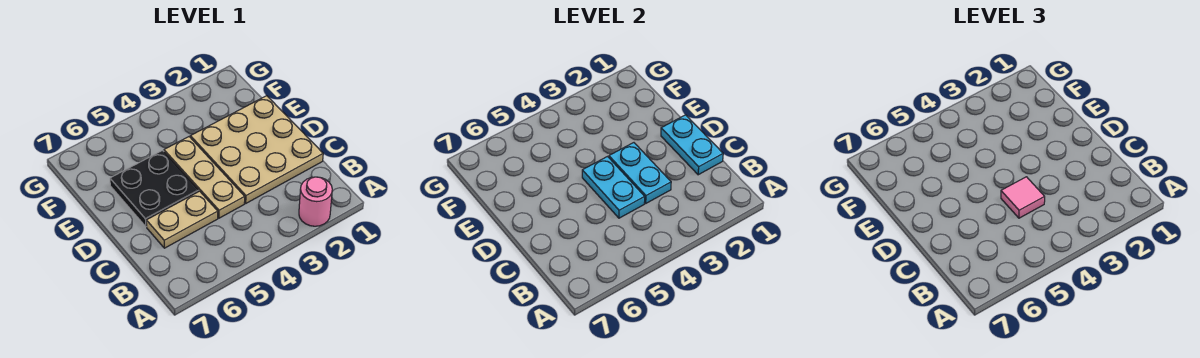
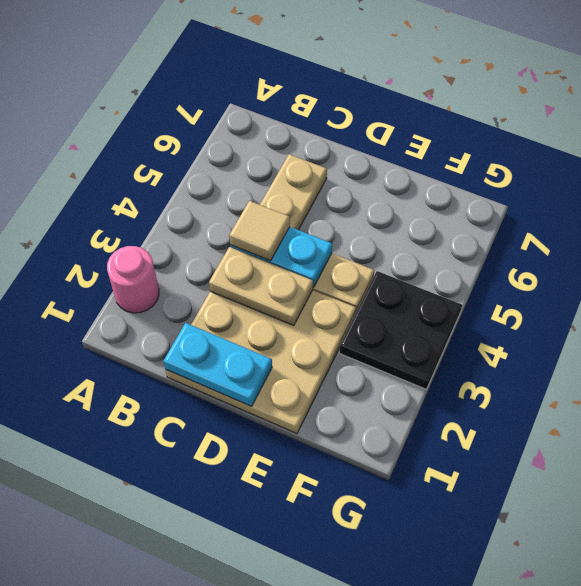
cyan 1x2 plate [609,143,671,203] -> tan 1x2 plate [209,247,313,326]
pink 1x1 tile [1001,177,1045,218] -> tan 1x1 tile [229,201,290,261]
black 2x2 plate [110,150,199,227] -> black 2x2 plate moved to [339,271,462,389]

